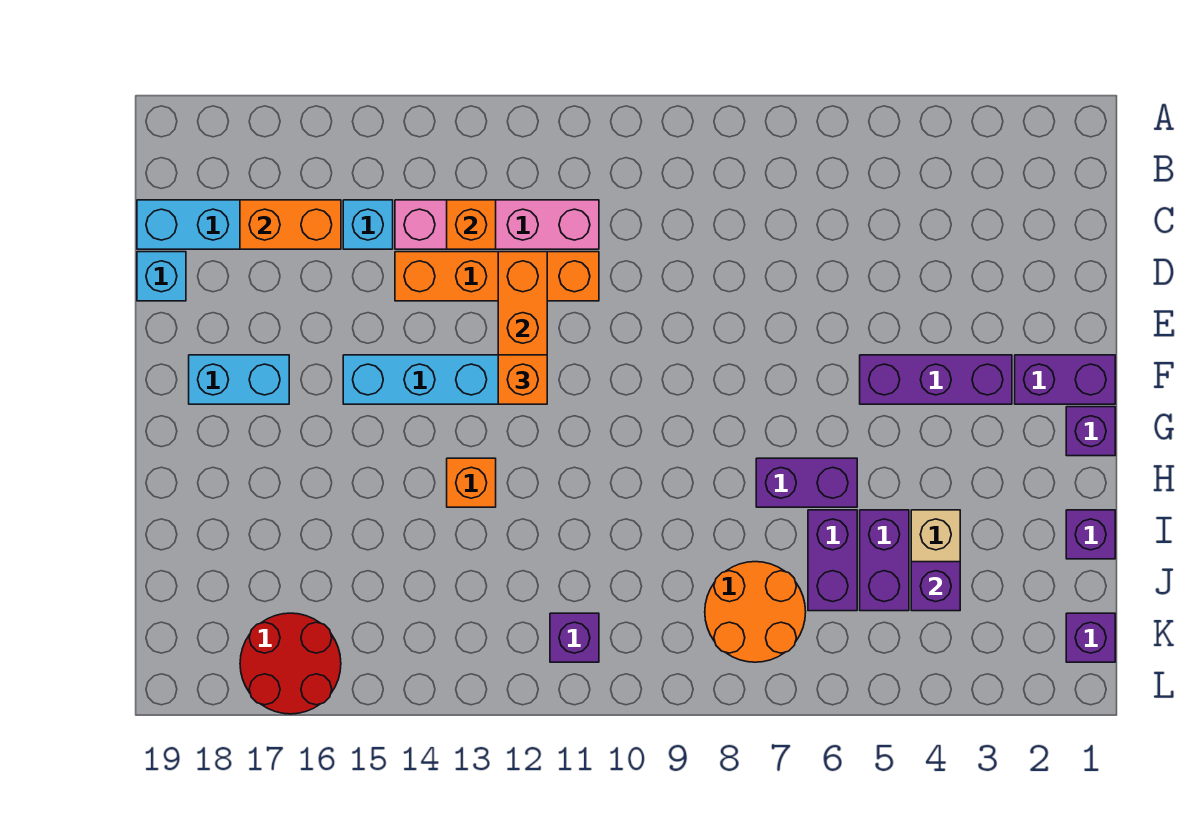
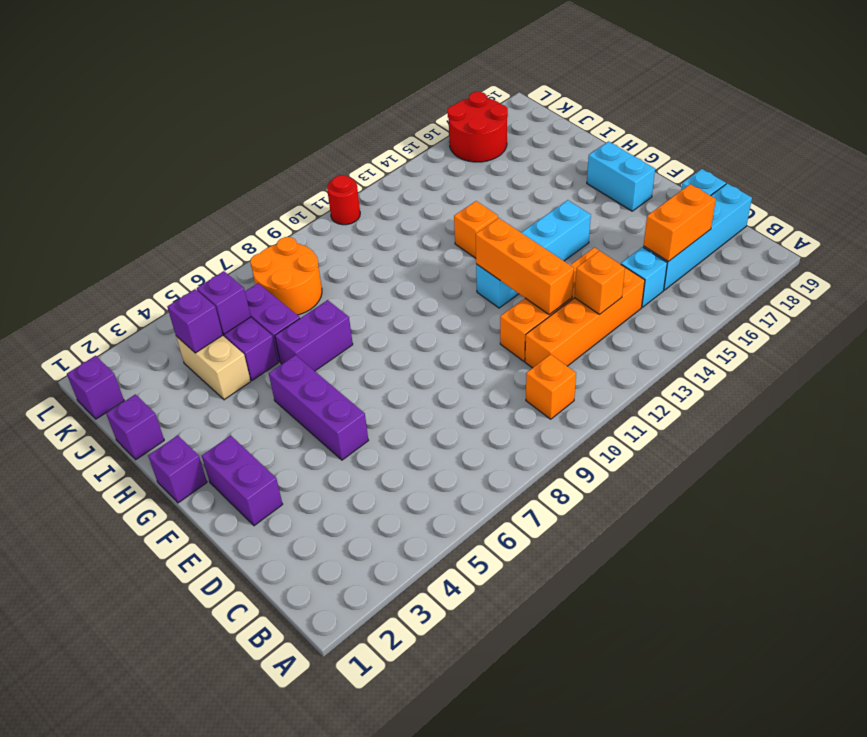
pink 1x4 brick [395,200,599,249] -> orange 1x4 brick [525,265,645,368]
purple 1x2 brick [1015,355,1115,404] -> purple 1x2 brick turned to [202,435,283,526]
purple 1x3 brick [860,355,1012,404] -> purple 1x3 brick turned to [269,355,368,460]
orange 1x1 brick [498,355,547,404] -> orange 1x1 brick moved to [526,354,576,419]
cyan 1x2 brick [189,355,289,404] -> cyan 1x2 brick turned to [587,141,655,211]
purple 1x1 brick [550,613,599,662] -> purple 1x1 brick moved to [197,271,251,334]
none -> red 1x1 round brick [327,175,360,225]

